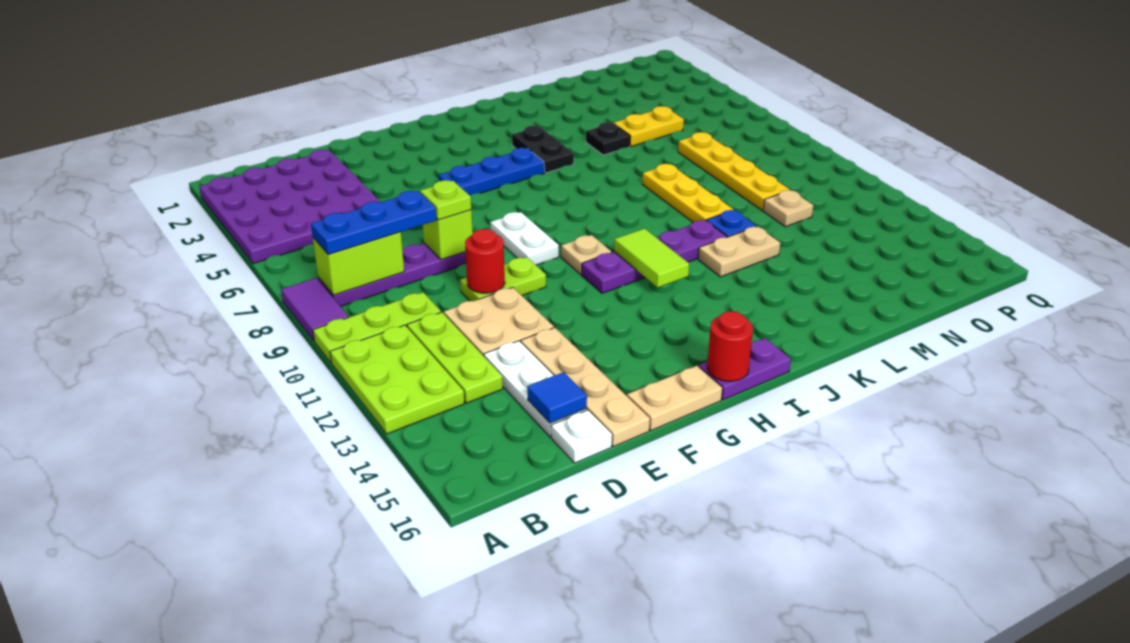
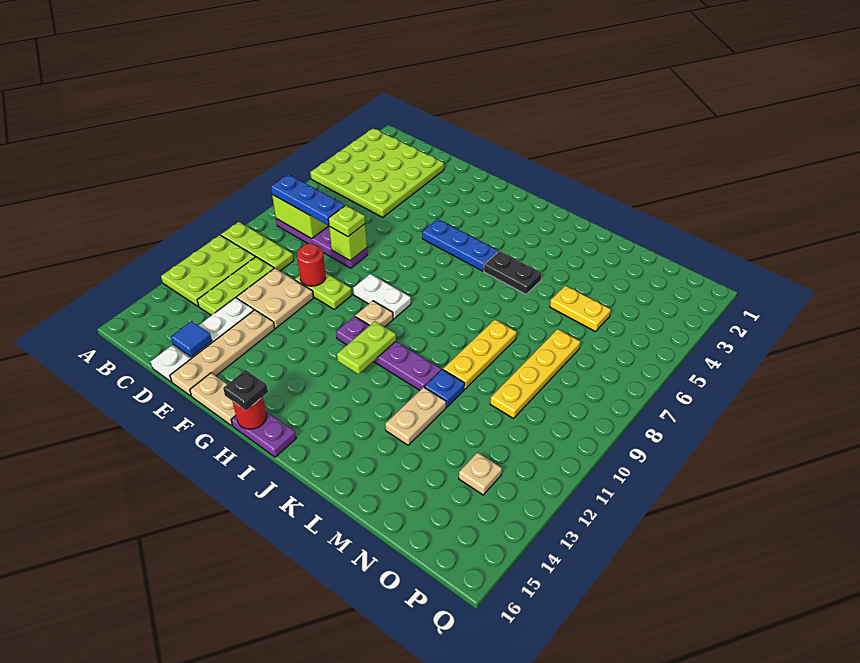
purple 4x4 plate [200,150,380,264] -> lime 4x4 plate [310,128,444,217]
purple 1x2 tile [281,278,349,341] -> none
white 1x2 plate [490,212,559,265] -> white 1x2 plate turned to [353,274,411,319]
lime 1x2 tile [614,229,689,287] -> lime 1x2 plate [337,321,396,374]
black 1x2 plate [512,126,574,173] -> black 1x2 plate turned to [484,251,542,294]
tan 1x2 plate [698,226,780,277] -> tan 1x2 plate turned to [385,387,446,445]
black 1x1 plate [586,122,630,155] -> black 1x1 plate moved to [223,370,268,410]
tan 1x1 plate [763,190,813,227] -> tan 1x1 plate moved to [459,452,502,495]

